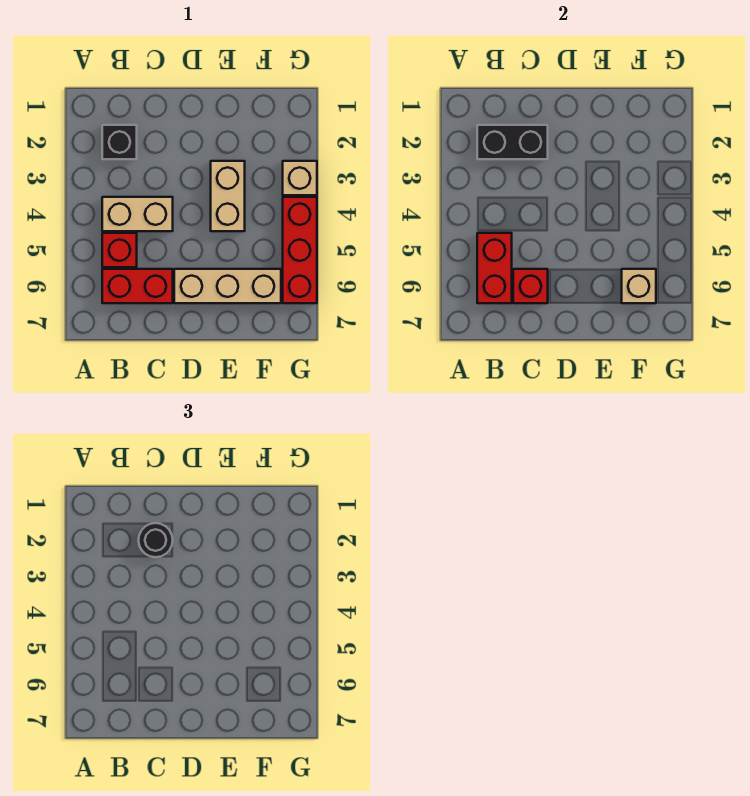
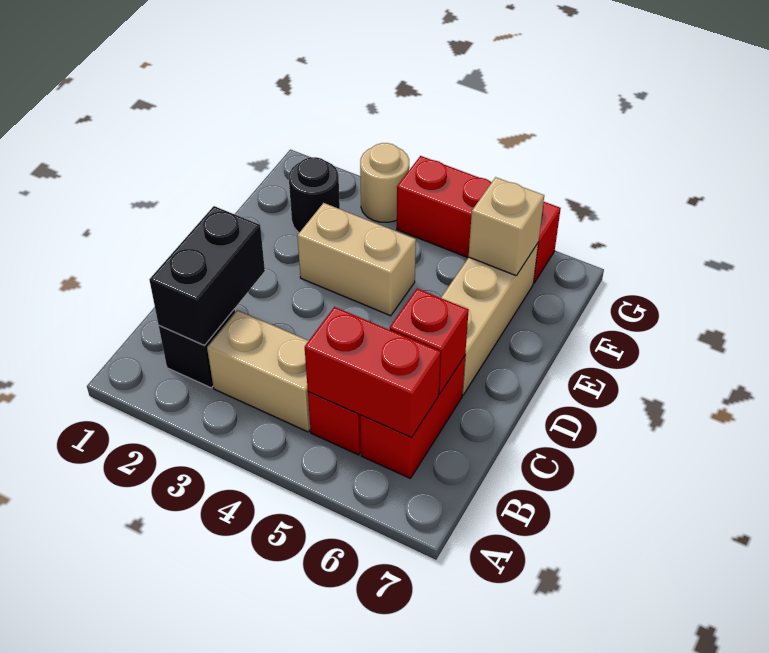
tan 1x2 brick [102,197,173,231] -> tan 1x2 brick turned to [207,310,310,432]
black 1x1 round brick [139,523,173,557] -> black 1x1 round brick moved to [289,157,340,232]
tan 1x1 brick [283,161,317,195] -> tan 1x1 round brick [360,143,409,222]

